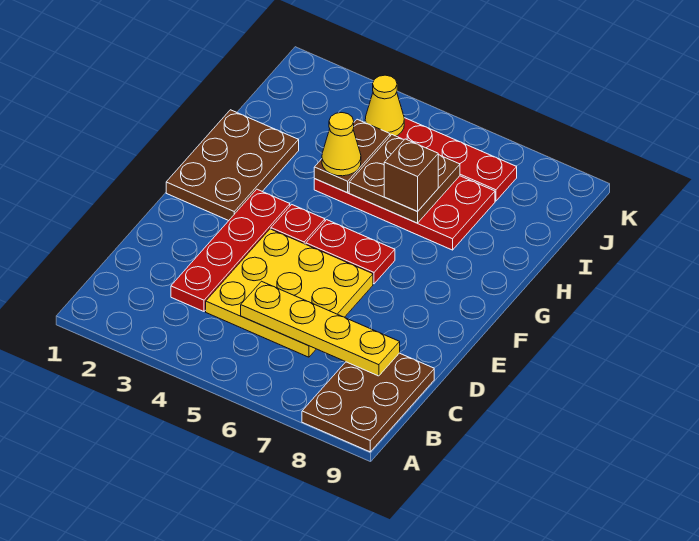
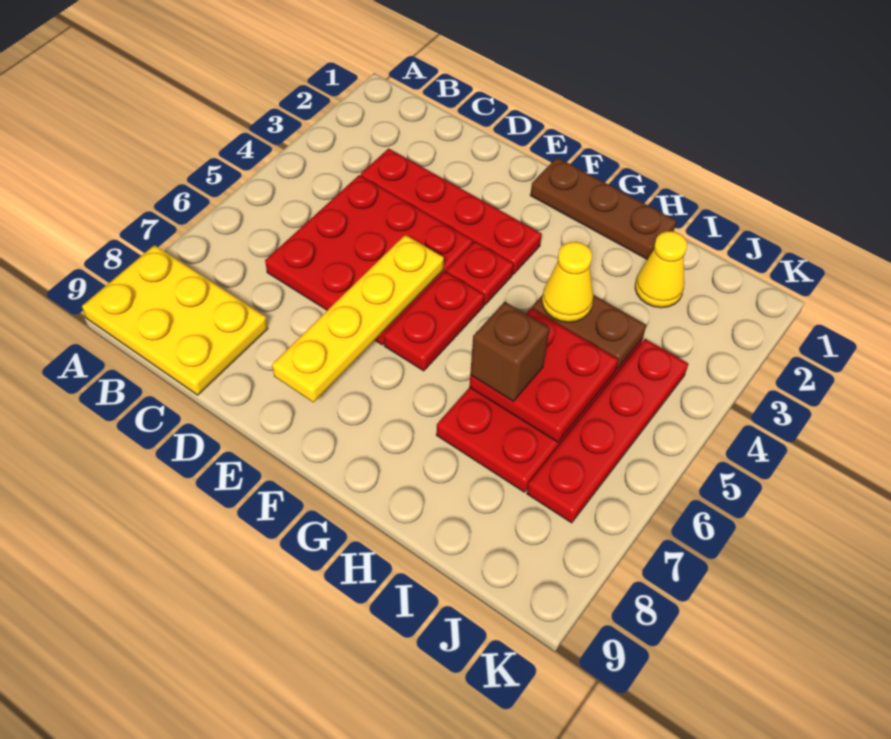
brown 2x3 plate [302,353,434,452] -> yellow 2x3 plate [82,245,268,395]
yellow 3x3 plate [206,229,373,357] -> red 3x3 plate [265,175,473,345]
yellow 1x4 plate [241,281,400,376] -> yellow 1x4 plate moved to [272,235,444,402]
brown 2x3 plate [166,110,299,221] -> brown 1x3 plate [530,158,676,259]
brown 2x2 plate [349,135,460,223] -> red 2x2 plate [469,308,618,442]
yellow 1x1 cone [365,75,404,136] -> yellow 1x1 cone moved to [635,231,687,308]

